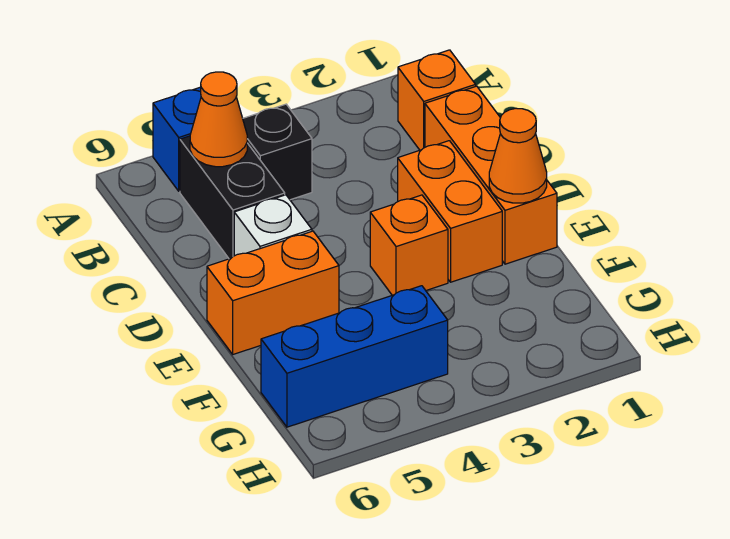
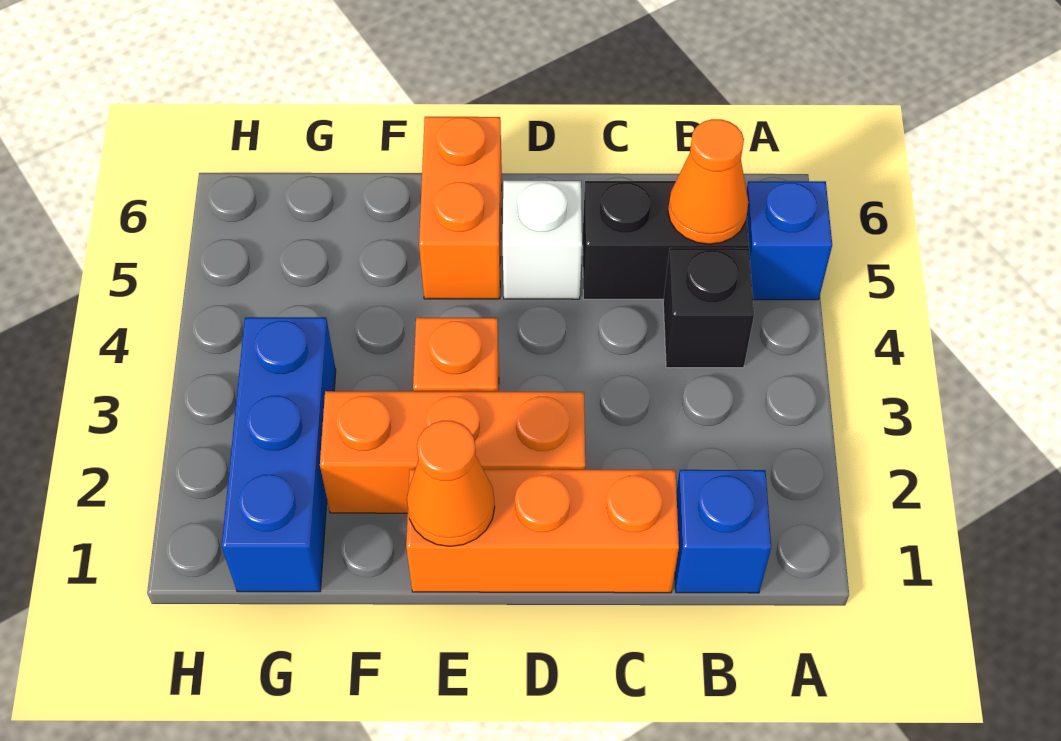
orange 1x1 brick [398,50,476,150] -> blue 1x1 brick [675,470,771,593]
orange 1x2 brick [398,141,502,282] -> orange 1x3 brick [320,391,585,513]
blue 1x3 brick [261,286,448,427] -> blue 1x3 brick moved to [222,317,336,592]

